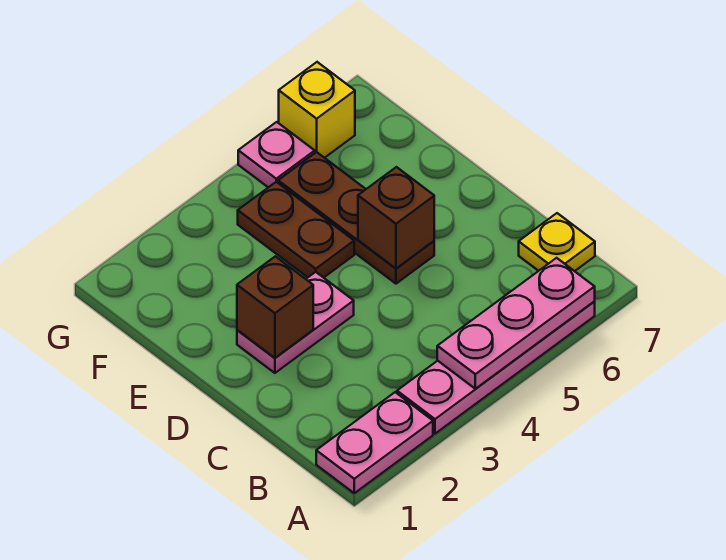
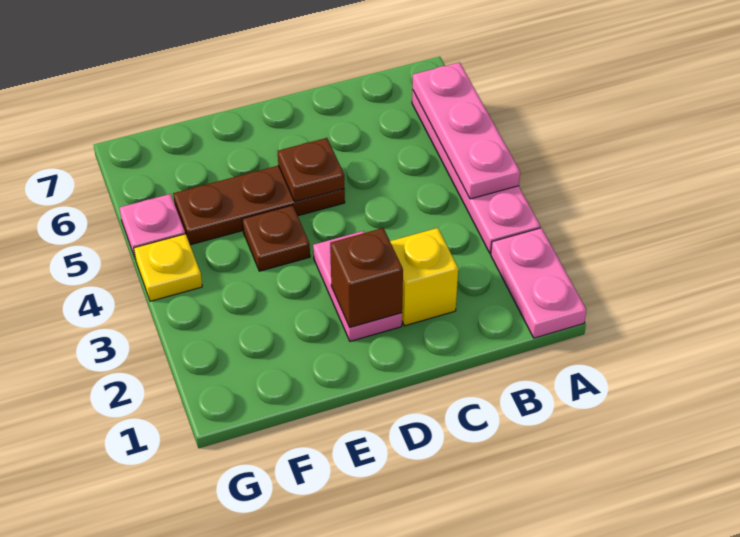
yellow 1x1 plate [519,213,595,271] -> yellow 1x1 plate moved to [134,234,202,301]
brown 1x1 brick [358,167,434,268] -> brown 1x1 plate [278,138,344,202]
brown 1x2 plate [238,182,354,278] -> brown 1x1 plate [242,205,310,271]
yellow 1x1 brick [279,62,355,158] -> yellow 1x1 brick moved to [390,228,458,326]

